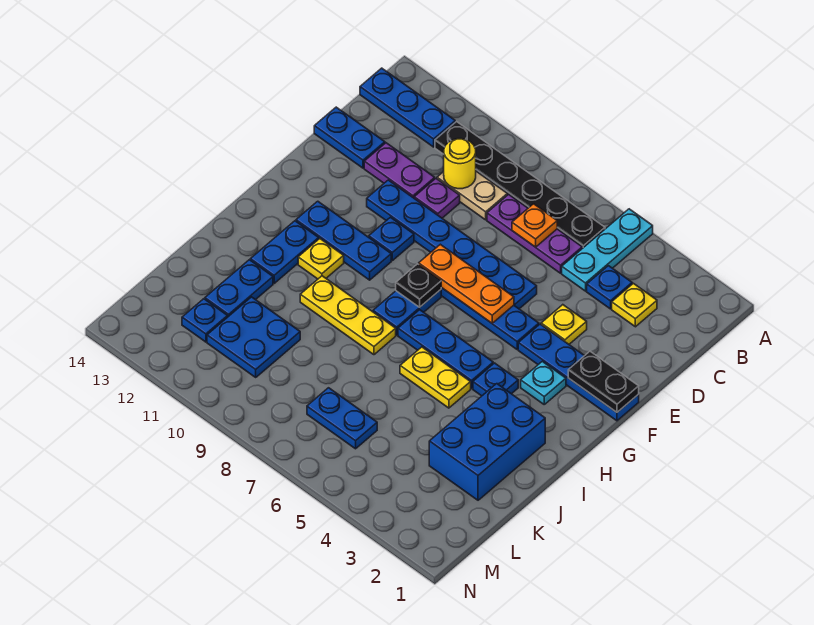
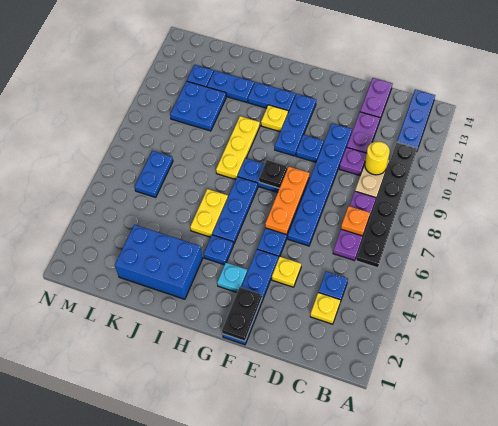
cyan 1x3 plate [562,209,653,291] -> none
blue 1x2 plate [314,107,385,168] -> purple 1x2 plate [360,78,393,119]

